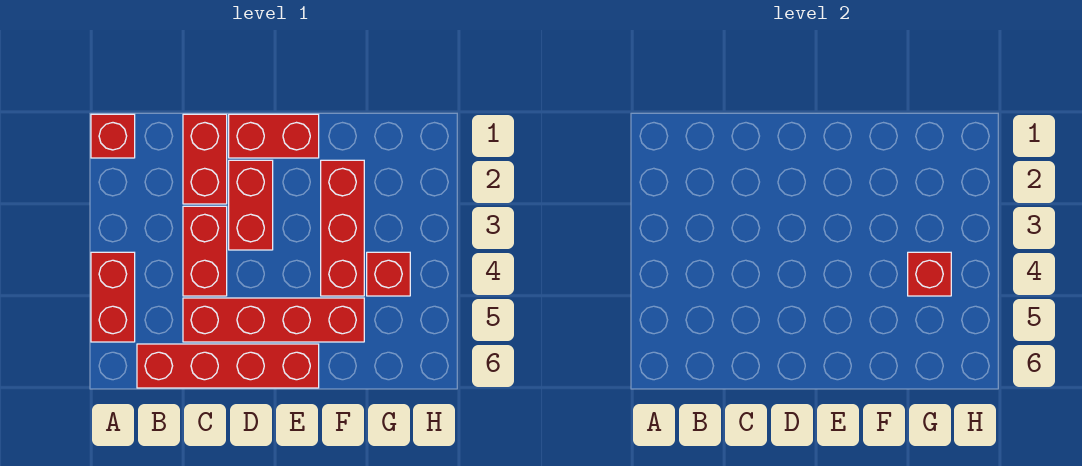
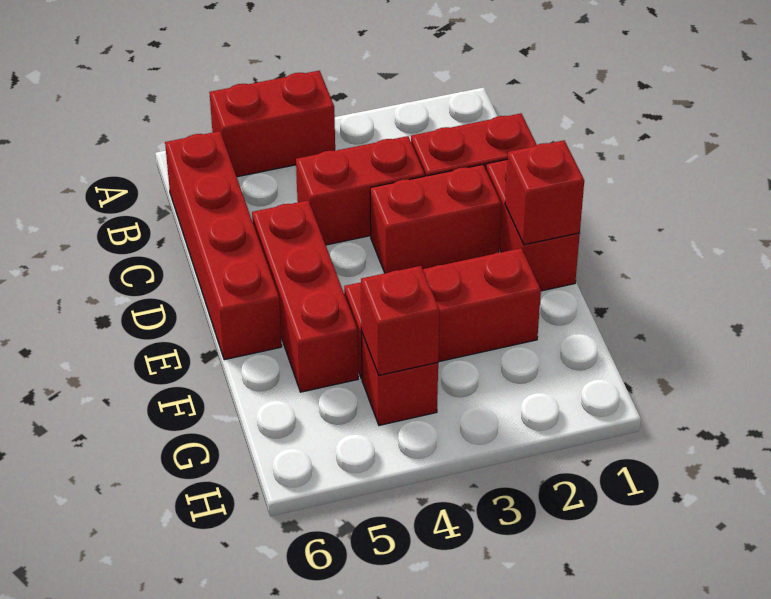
red 1x1 brick [91,114,135,158] -> red 1x1 brick moved to [505,140,584,245]
red 1x4 brick [183,298,364,342] -> red 1x3 brick [252,200,358,392]

